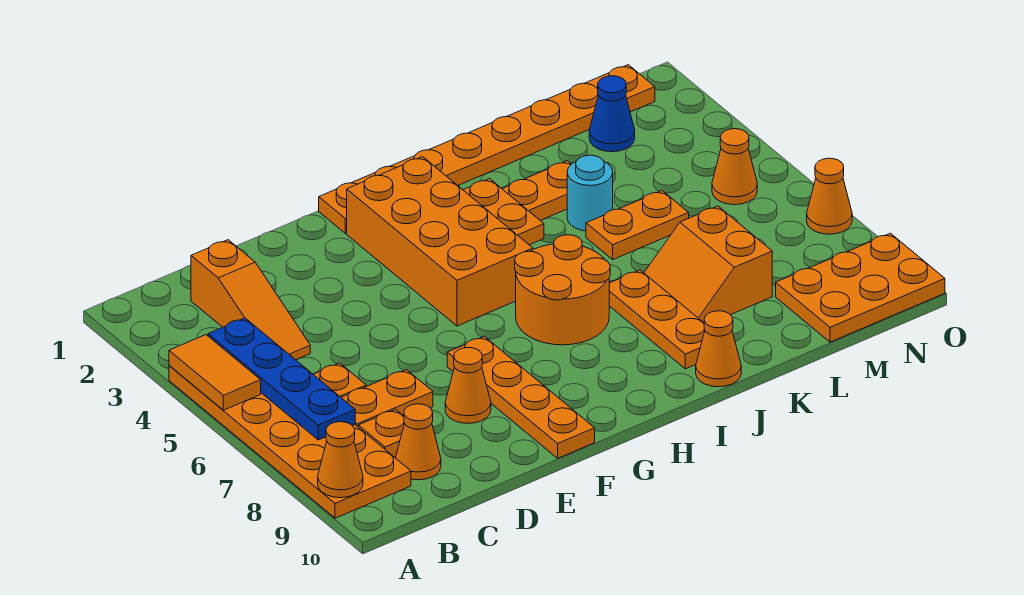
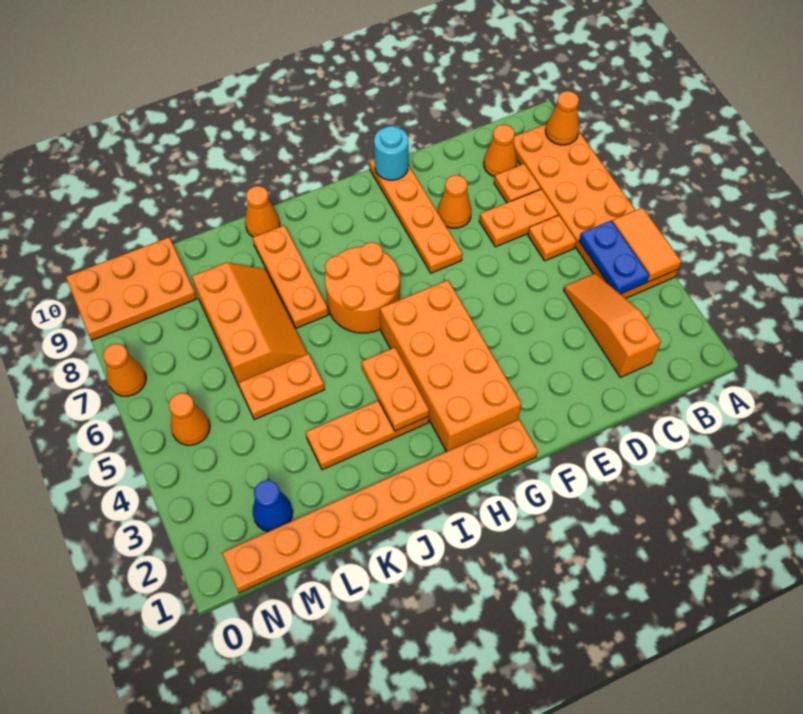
blue 1x4 plate [208,318,355,440] -> blue 1x2 plate [579,221,649,294]
cyan 1x1 round brick [567,155,613,231] -> cyan 1x1 round brick moved to [374,126,408,180]
orange 2x2 slope [644,206,772,323] -> orange 2x3 slope [192,262,308,386]

